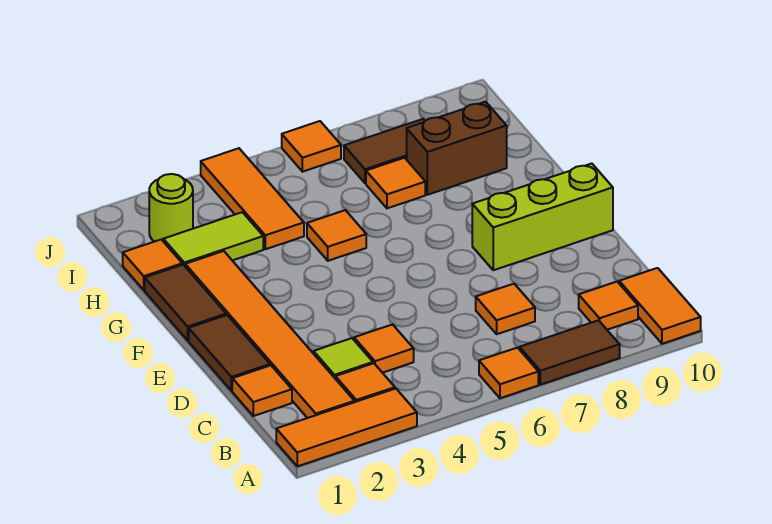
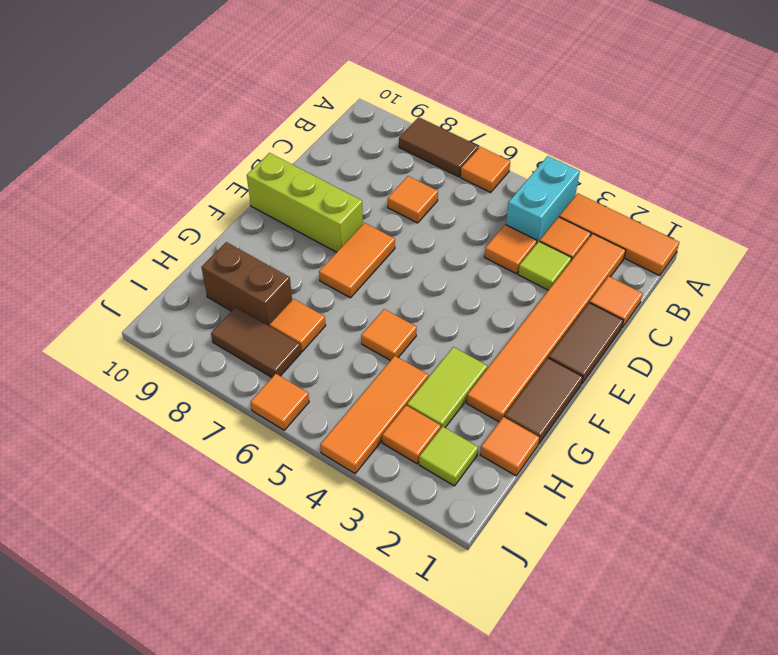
none -> cyan 1x2 brick [506,156,580,243]
orange 1x2 tile [619,268,701,344] -> orange 1x2 tile moved to [319,223,395,298]
orange 1x1 tile [579,282,638,330] -> orange 1x1 tile moved to [382,405,441,464]
lime 1x2 tile [163,212,263,266] -> lime 1x2 tile turned to [407,347,487,428]
lime 1x1 round brick [149,174,193,242] -> lime 1x1 tile [419,426,478,486]

